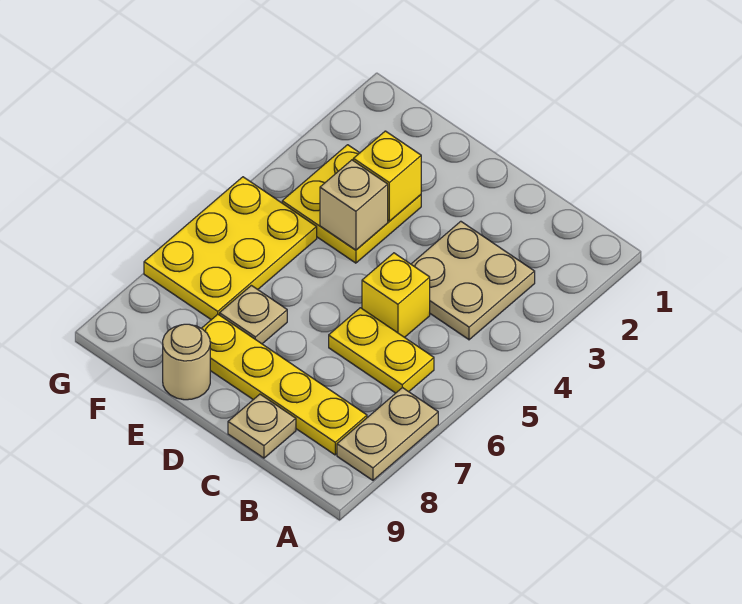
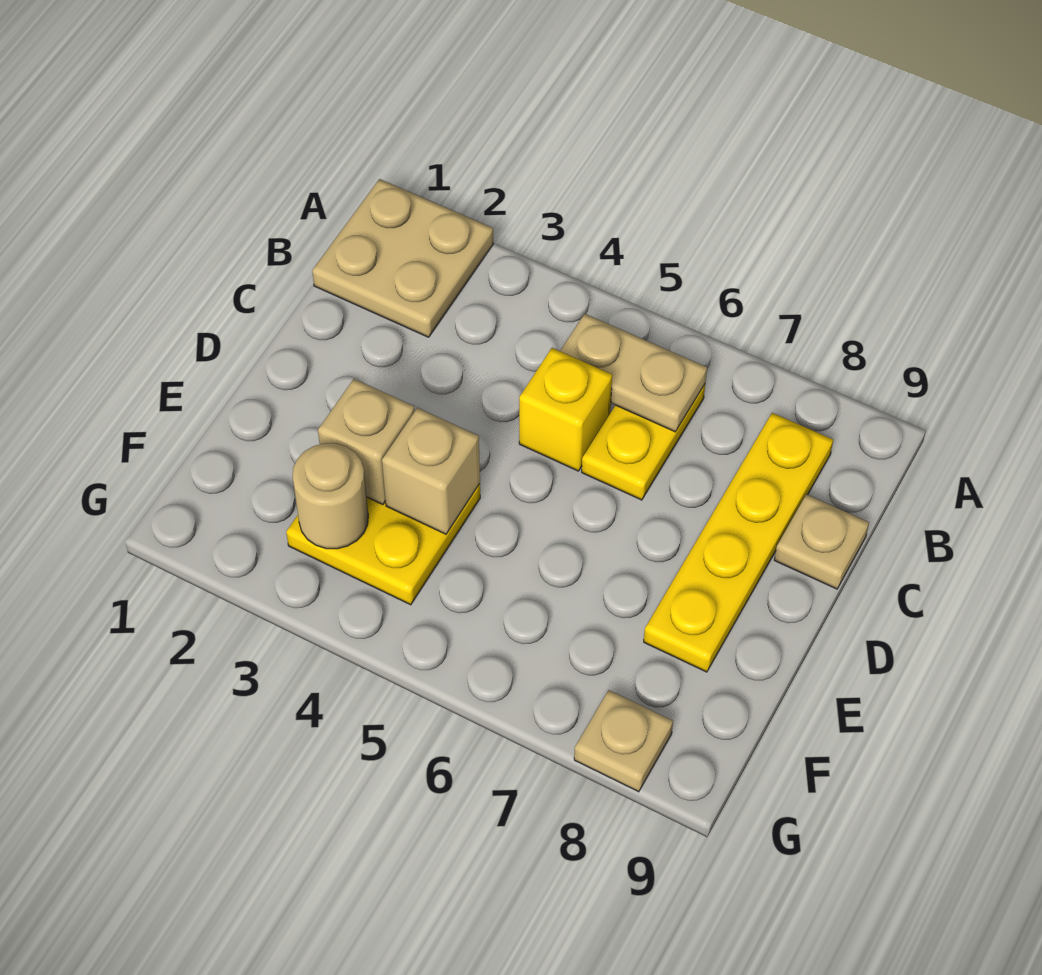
tan 1x2 plate [337,388,438,480] -> tan 1x2 plate moved to [560,314,707,432]
tan 2x2 plate [411,221,535,340] -> tan 2x2 plate moved to [312,179,493,337]
yellow 1x1 brick [353,131,421,221] -> tan 1x1 brick [318,379,415,505]
tan 1x1 plate [220,286,287,344] -> tan 1x1 plate moved to [574,690,673,792]
tan 1x1 round brick [163,324,210,400] -> tan 1x1 round brick moved to [292,443,368,549]
yellow 2x3 plate [144,177,317,320] -> none

